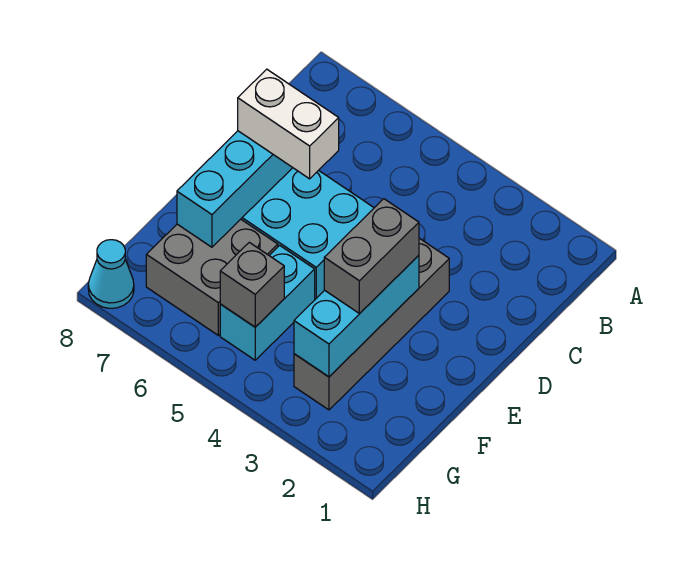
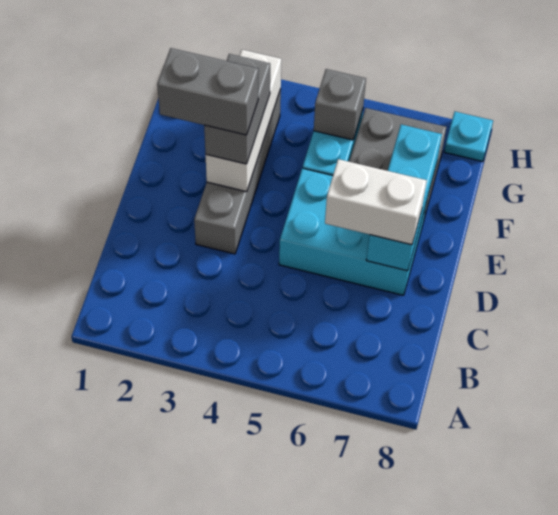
none -> grey 1x2 brick [157,48,259,135]
cyan 1x3 brick [294,255,419,377] -> white 1x3 brick [206,50,281,192]
cyan 1x1 cone [88,240,134,308] -> cyan 1x1 plate [444,112,493,161]

